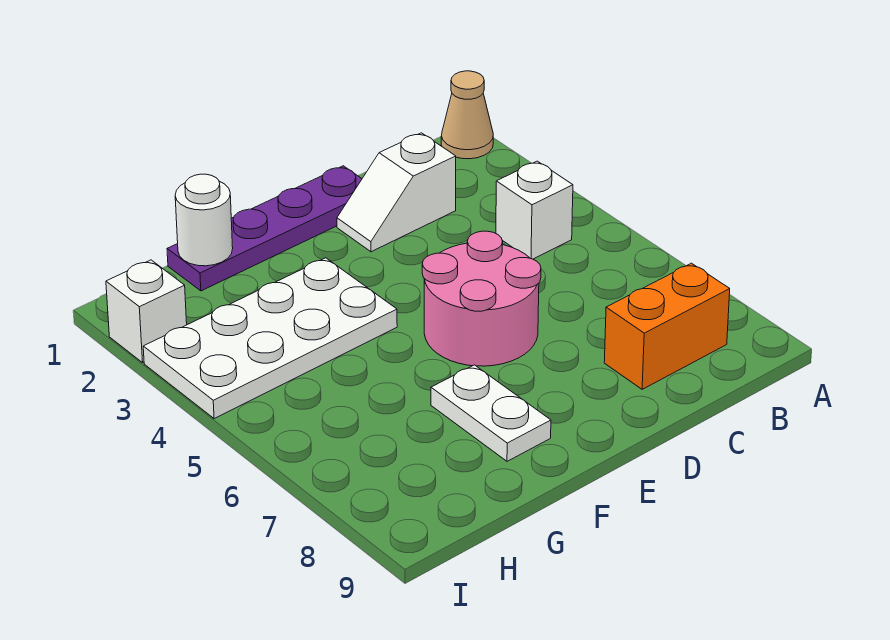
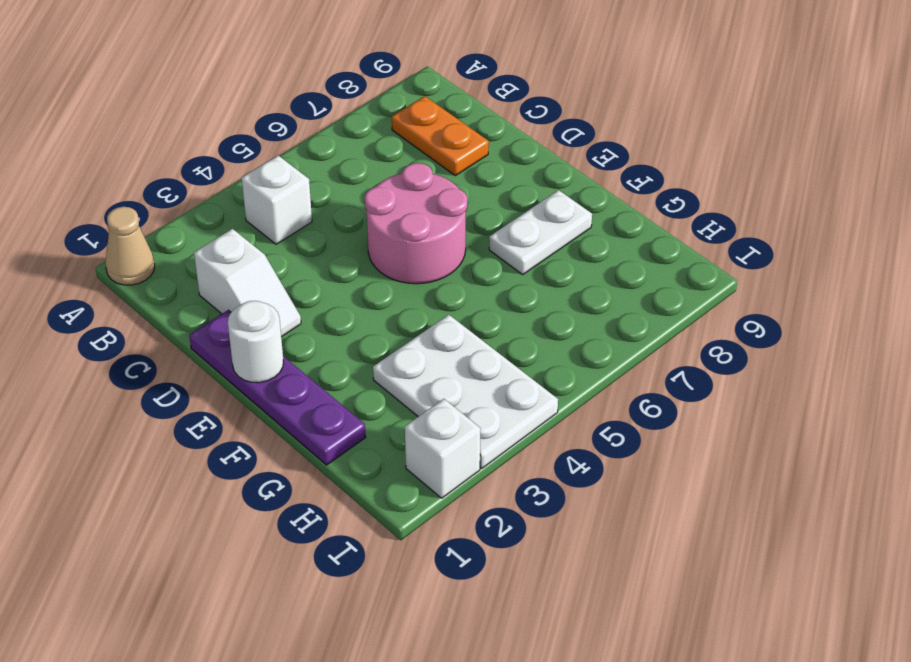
orange 1x2 brick [604,263,730,389] -> orange 1x2 plate [392,96,489,176]
white 2x4 plate [143,258,397,419] -> white 2x3 plate [373,315,558,469]
white 1x1 round brick [175,174,233,266] -> white 1x1 round brick moved to [228,301,283,383]

